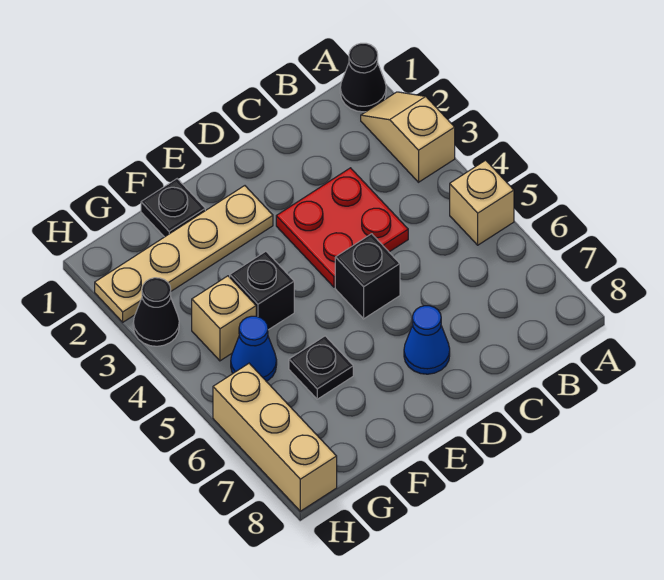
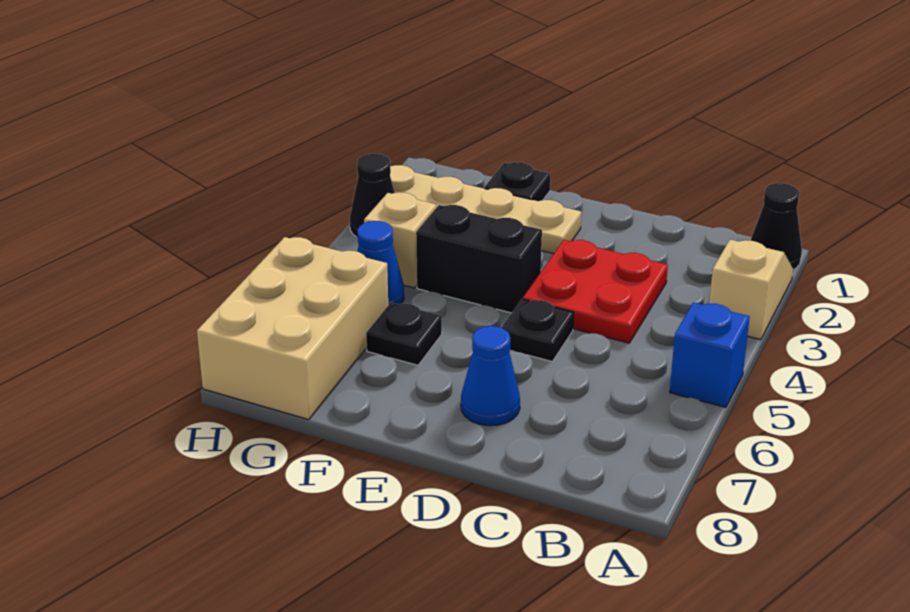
tan 1x1 brick [450,160,514,245] -> blue 1x1 brick [670,302,750,407]
black 1x1 brick [335,234,400,319] -> black 1x1 plate [501,299,574,361]
black 1x1 brick [230,251,294,330] -> black 1x2 brick [416,205,542,313]
tan 1x3 brick [213,363,337,511] -> tan 2x3 brick [197,237,388,420]

